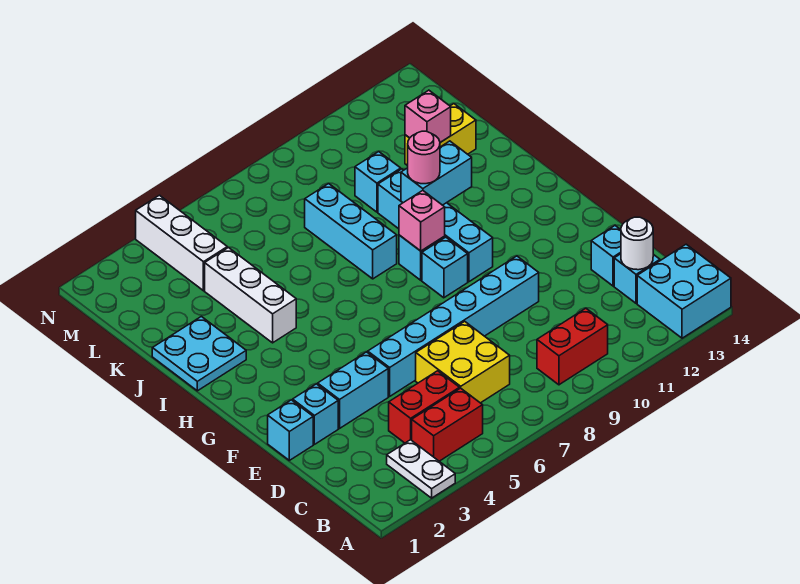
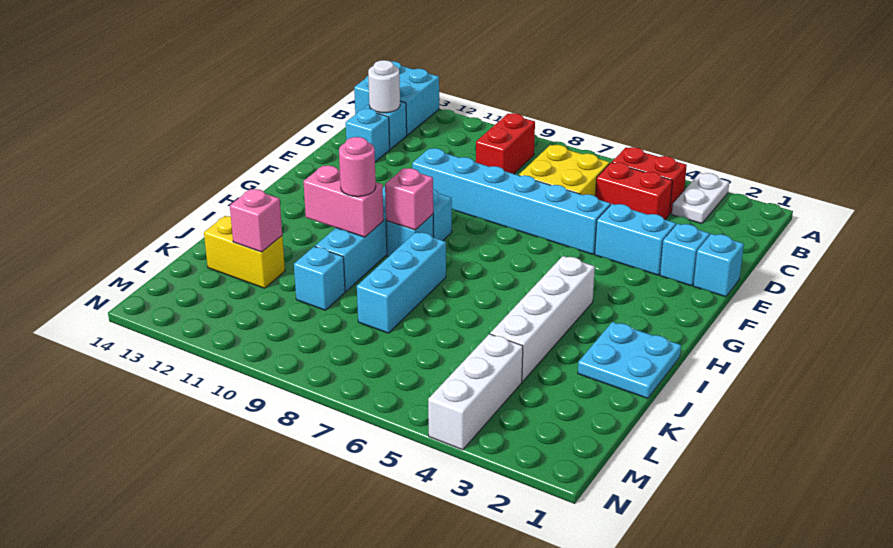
red 1x2 brick [537,308,608,385] -> red 1x2 brick turned to [476,113,535,174]
white 1x3 brick [205,247,296,343] -> white 1x4 brick [490,256,595,382]
cyan 1x2 brick [401,141,472,205] -> pink 1x2 brick [303,166,384,237]

